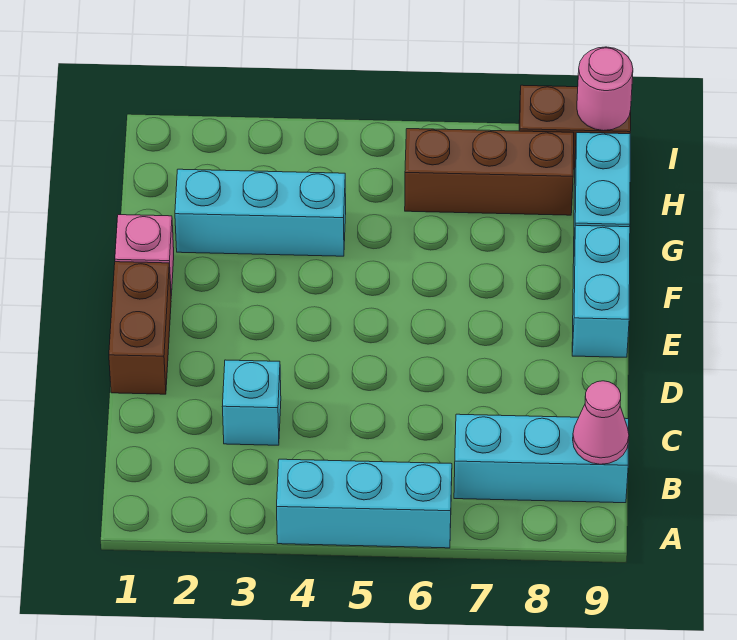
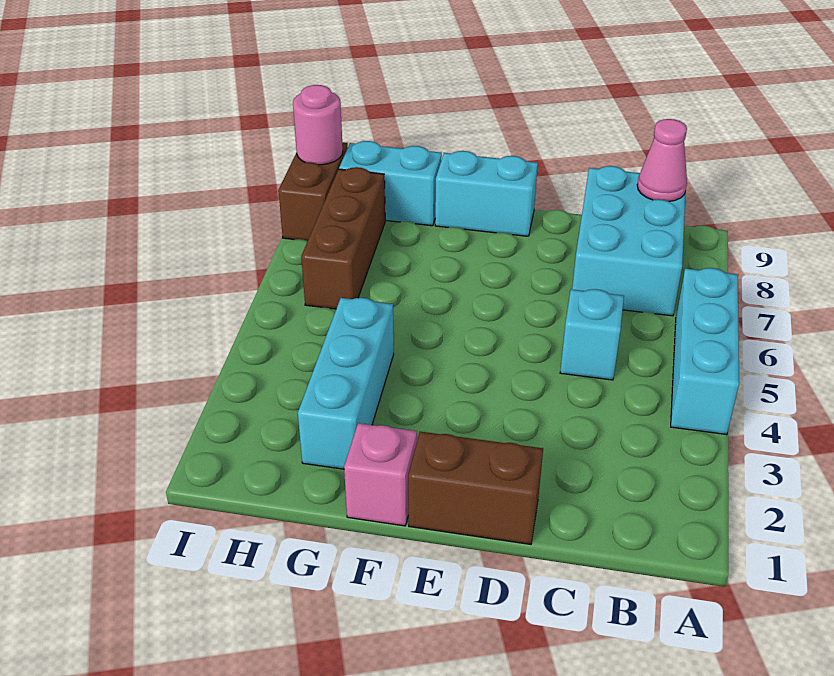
cyan 1x3 brick [454,414,629,503] -> cyan 2x3 brick [572,166,686,316]
cyan 1x1 brick [222,360,281,445] -> cyan 1x1 brick moved to [560,289,624,380]

